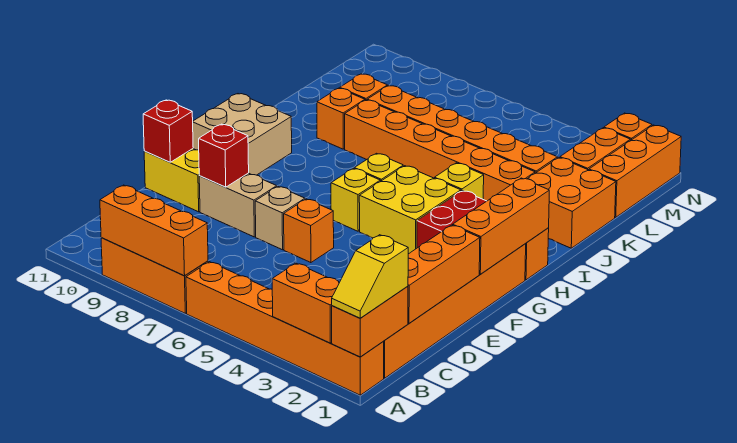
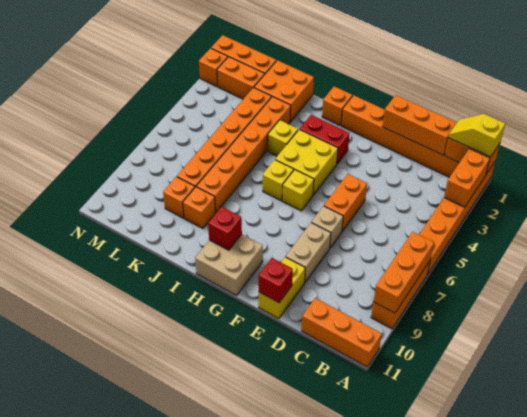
yellow 1x2 slope [332,235,408,318] -> yellow 1x2 slope turned to [448,114,505,157]
orange 1x1 brick [284,199,334,263] -> orange 1x2 brick [324,174,367,231]
red 1x1 brick [199,124,249,187] -> red 1x1 brick moved to [208,206,242,250]
orange 1x3 brick [453,178,549,274] -> orange 1x3 brick moved to [302,298,382,367]

